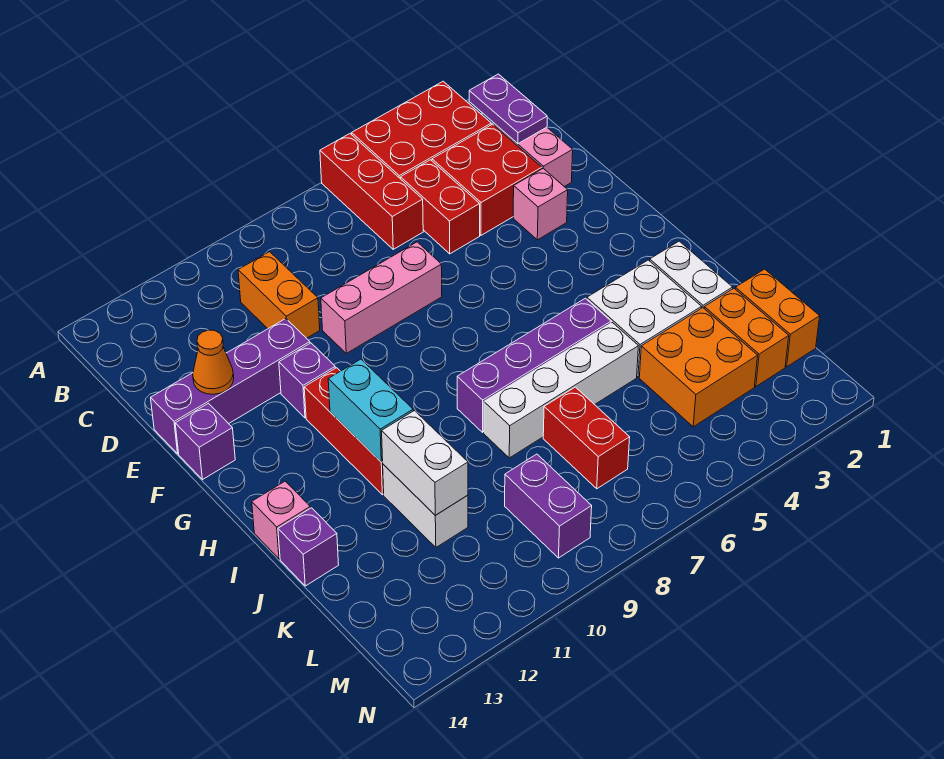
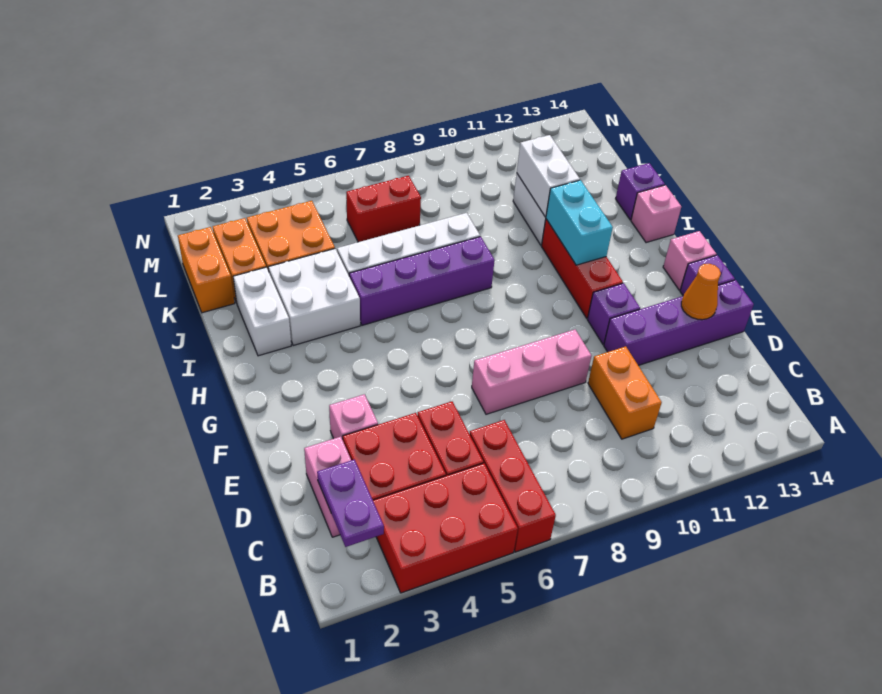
none -> pink 1x1 brick [663,231,716,290]
red 1x2 brick [543,387,630,489] -> red 1x2 brick turned to [346,176,421,242]
purple 1x2 brick [505,454,592,558] -> none

